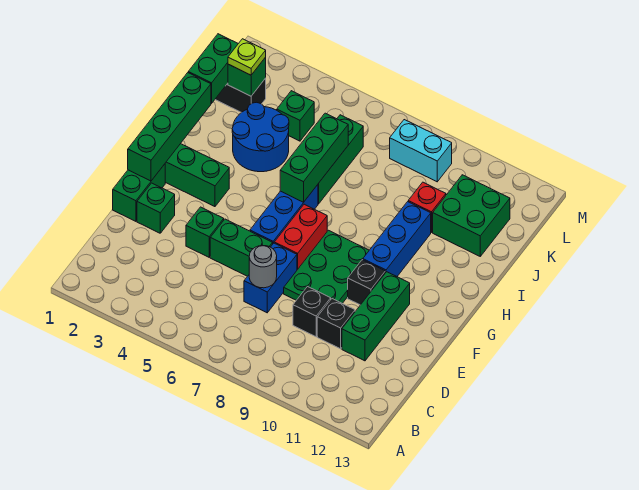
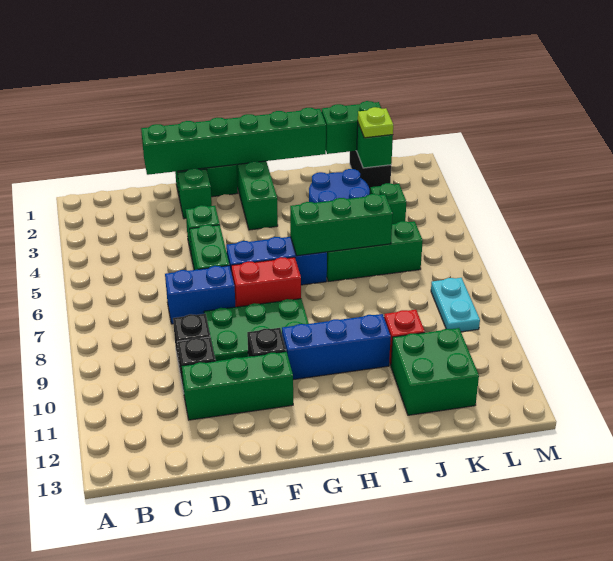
grey 1x1 round brick [249,245,277,288] -> none
green 1x4 brick [128,73,211,181] -> green 1x6 brick [141,108,326,175]
cyan 1x2 brick [390,120,452,182] -> cyan 1x2 plate [431,278,480,332]

